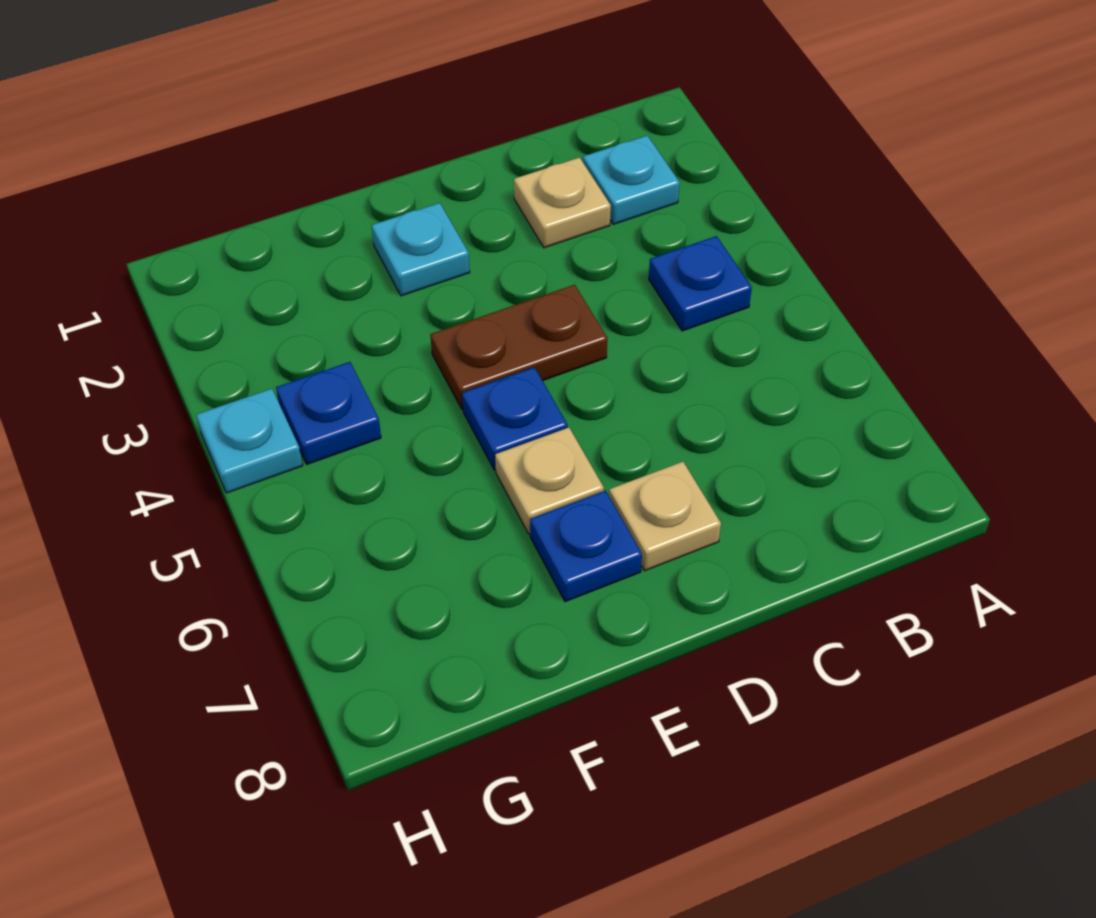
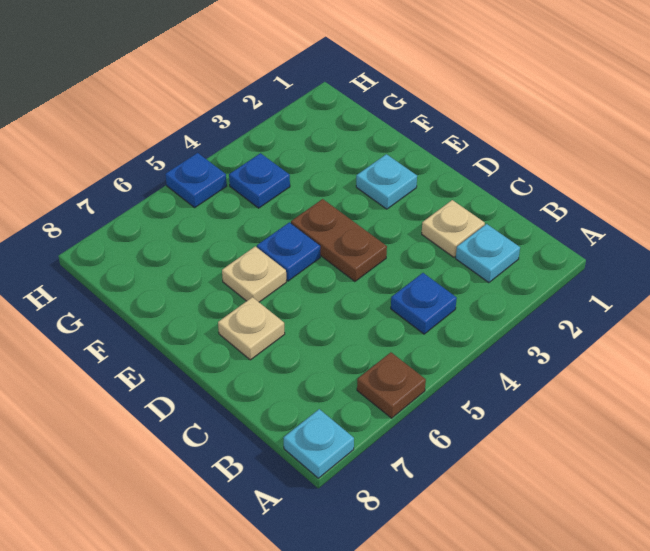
none -> brown 1x1 plate [357,352,426,418]
blue 1x1 plate [530,491,642,602] -> blue 1x1 plate moved to [165,153,227,208]
cyan 1x1 plate [196,389,303,493] -> cyan 1x1 plate moved to [284,409,354,478]

